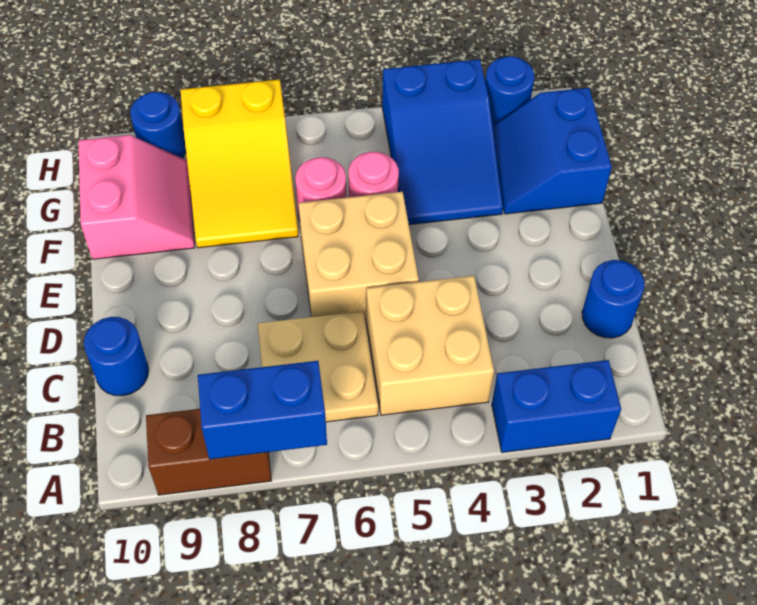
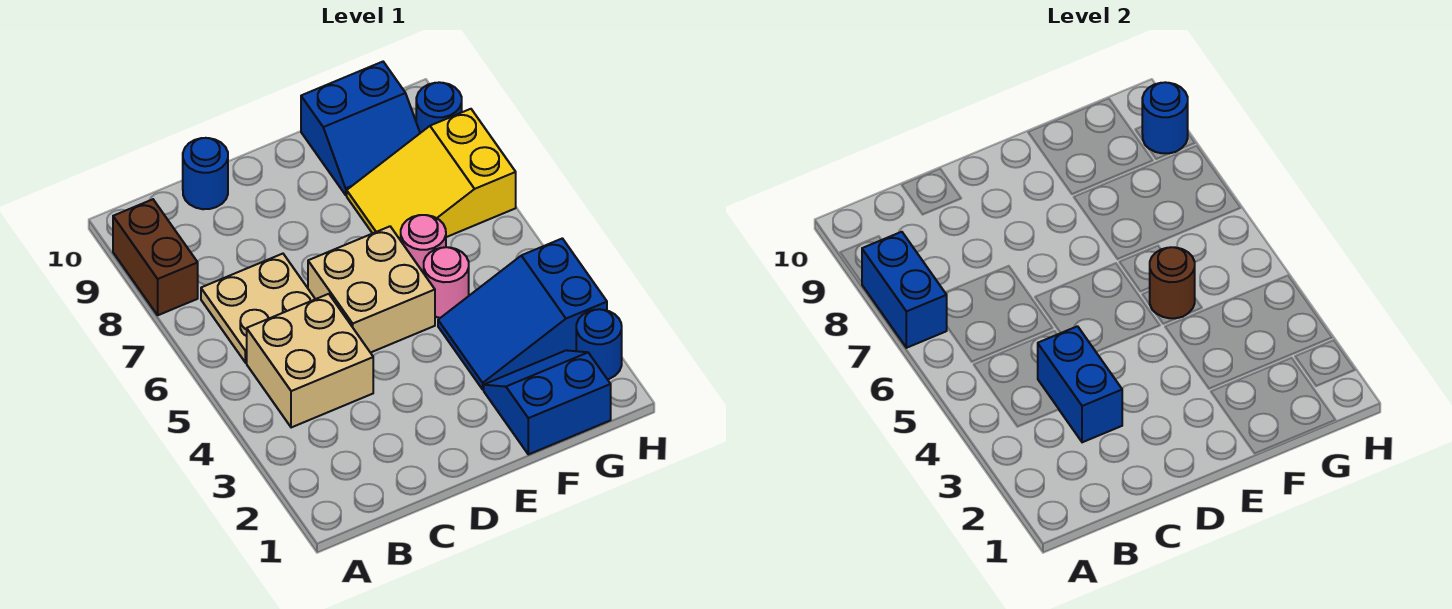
blue 1x2 brick [492,360,621,452] -> blue 1x2 brick moved to [1038,326,1122,442]
blue 1x1 round brick [582,260,645,338] -> blue 1x1 round brick moved to [1142,82,1188,153]
none -> brown 1x1 round brick [1150,247,1195,318]
pink 2x2 slope [79,135,195,259] -> blue 2x2 slope [301,62,420,195]

